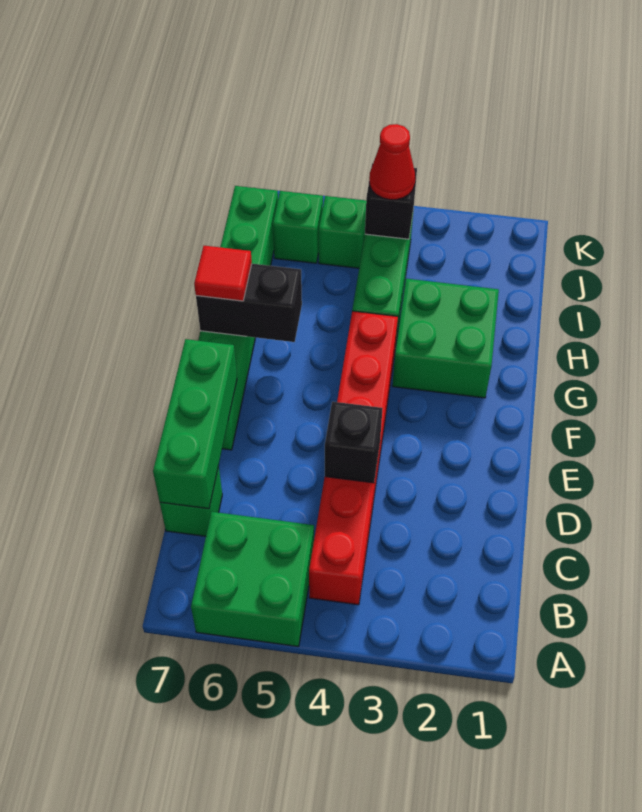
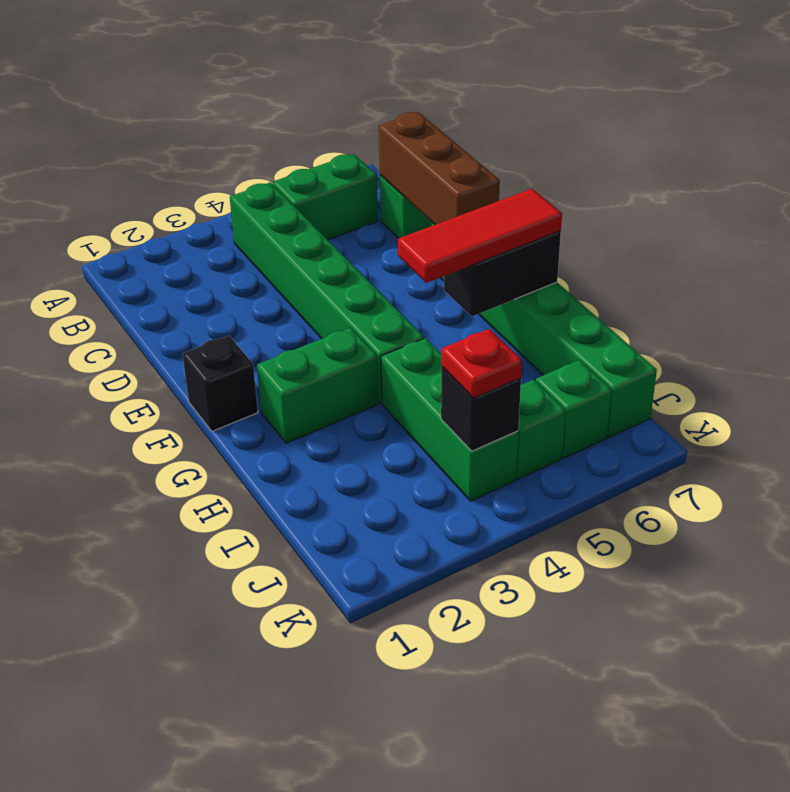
green 2x2 brick [191,512,314,647] -> green 1x2 brick [273,154,378,240]
red 1x6 brick [309,311,398,605] -> green 1x6 brick [230,182,424,403]
green 1x3 brick [153,339,237,509] -> brown 1x3 brick [379,112,500,225]
black 1x1 brick [325,402,383,483] -> black 1x1 brick moved to [182,336,258,431]
green 2x2 brick [392,279,499,398] -> green 1x2 brick [257,328,379,443]
red 1x1 tile [194,246,252,301] -> red 1x3 tile [398,189,562,283]
red 1x1 cone [369,124,415,200] -> red 1x1 plate [442,329,522,398]

